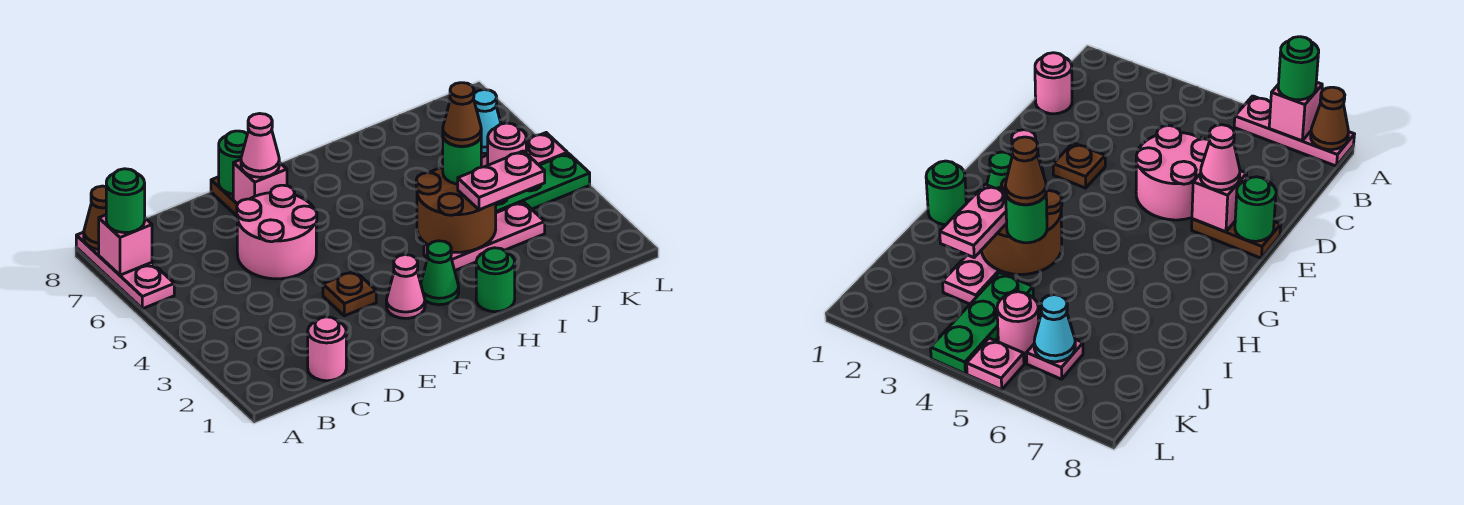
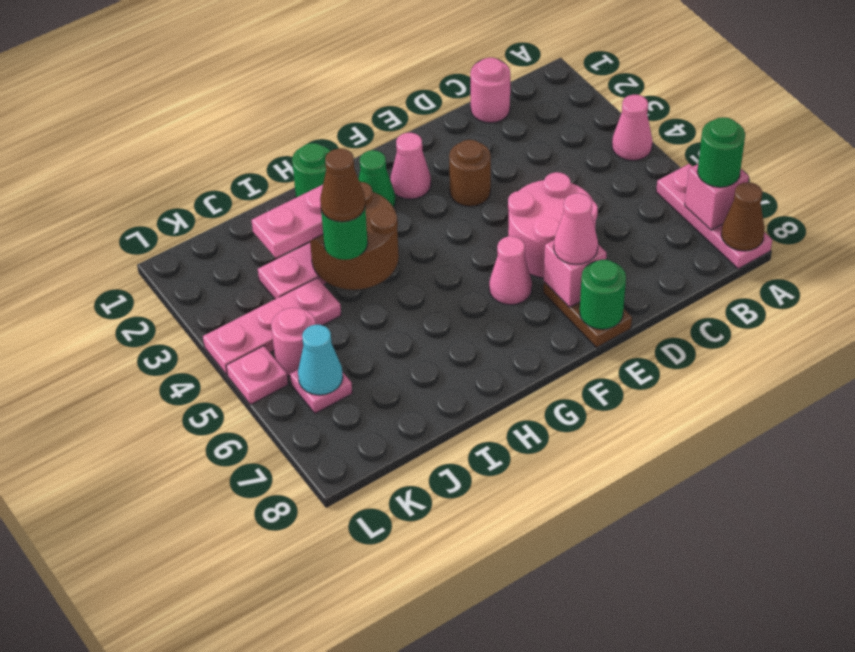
none -> pink 1x1 cone [612,95,653,161]
brown 1x1 plate [323,271,376,316] -> brown 1x1 round brick [449,140,491,206]
none -> pink 1x1 cone [489,236,532,305]
green 1x3 plate [496,153,590,213] -> pink 1x3 plate [203,278,341,375]

